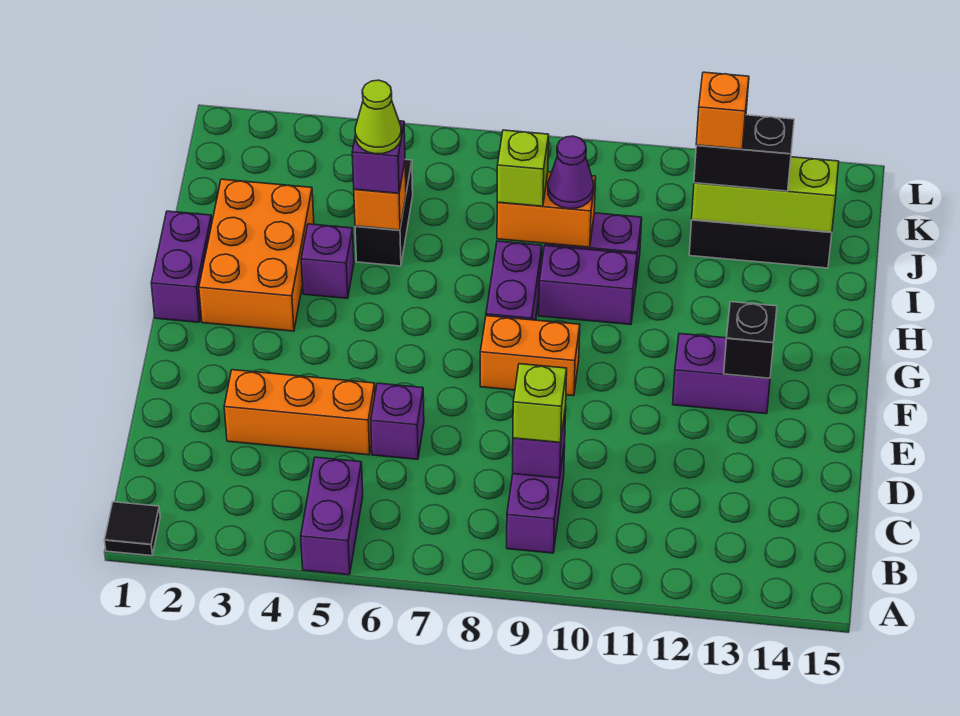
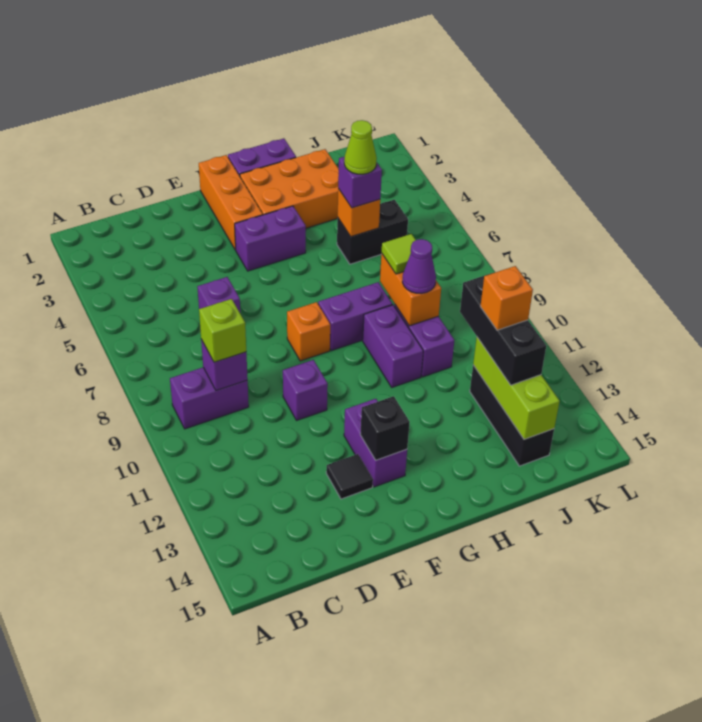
black 1x1 tile [104,502,160,556] -> black 1x1 tile moved to [326,454,373,499]
purple 1x2 brick [301,457,363,575] -> purple 1x2 brick moved to [235,206,306,271]
orange 1x3 brick [224,370,375,455] -> orange 1x3 brick moved to [199,155,263,250]
orange 1x2 brick [480,316,580,396] -> orange 1x1 brick [287,302,330,361]
purple 1x1 brick [301,224,354,298] -> purple 1x1 brick moved to [283,360,328,420]
lime 1x1 brick [497,130,549,206] -> lime 1x1 tile [382,234,416,274]
black 1x2 brick [694,115,794,191] -> black 1x3 brick [460,273,546,385]

